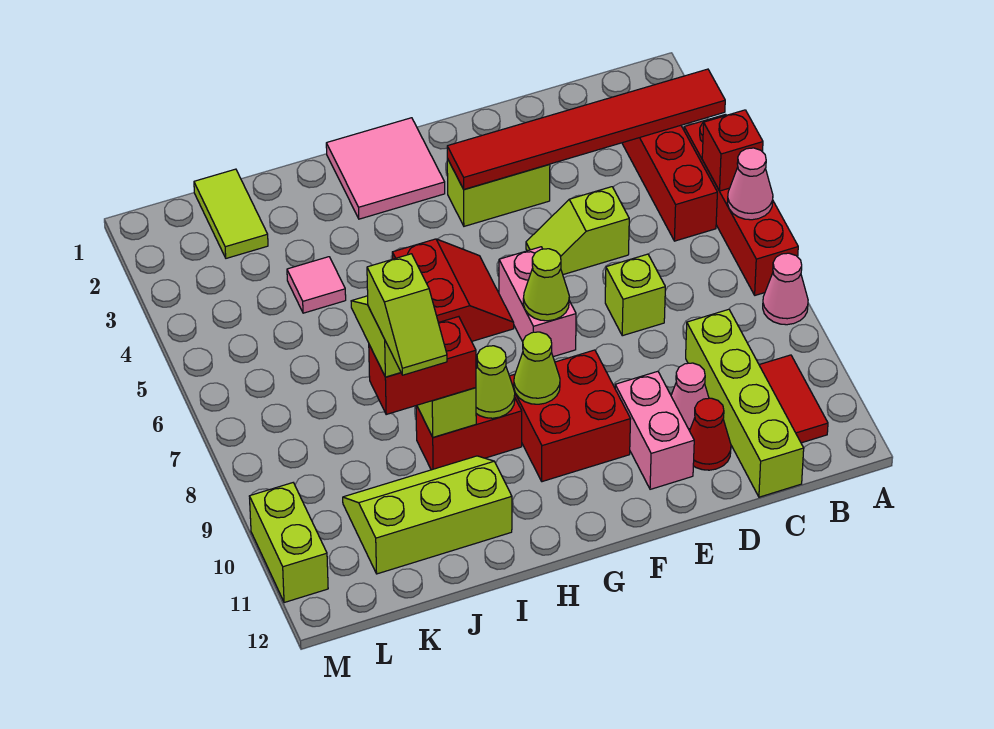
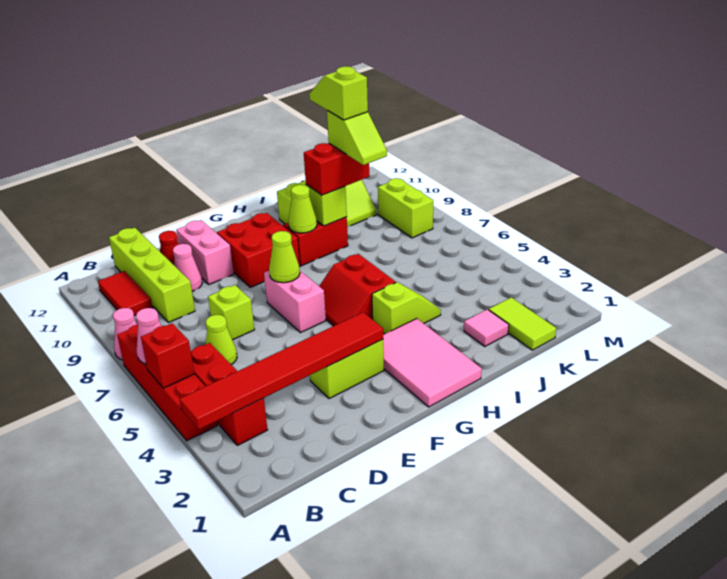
lime 1x2 slope [526,187,629,275] -> lime 1x2 slope moved to [372,282,441,334]
pink 2x2 tile [326,118,445,219] -> pink 2x3 tile [383,319,482,407]
lime 1x1 cone [514,332,560,404] -> lime 1x1 cone moved to [206,315,237,364]
pink 1x1 tile [287,257,346,313] -> pink 1x1 tile moved to [464,310,509,346]
lime 1x2 brick [249,483,328,603] -> lime 1x2 brick moved to [378,178,433,238]

